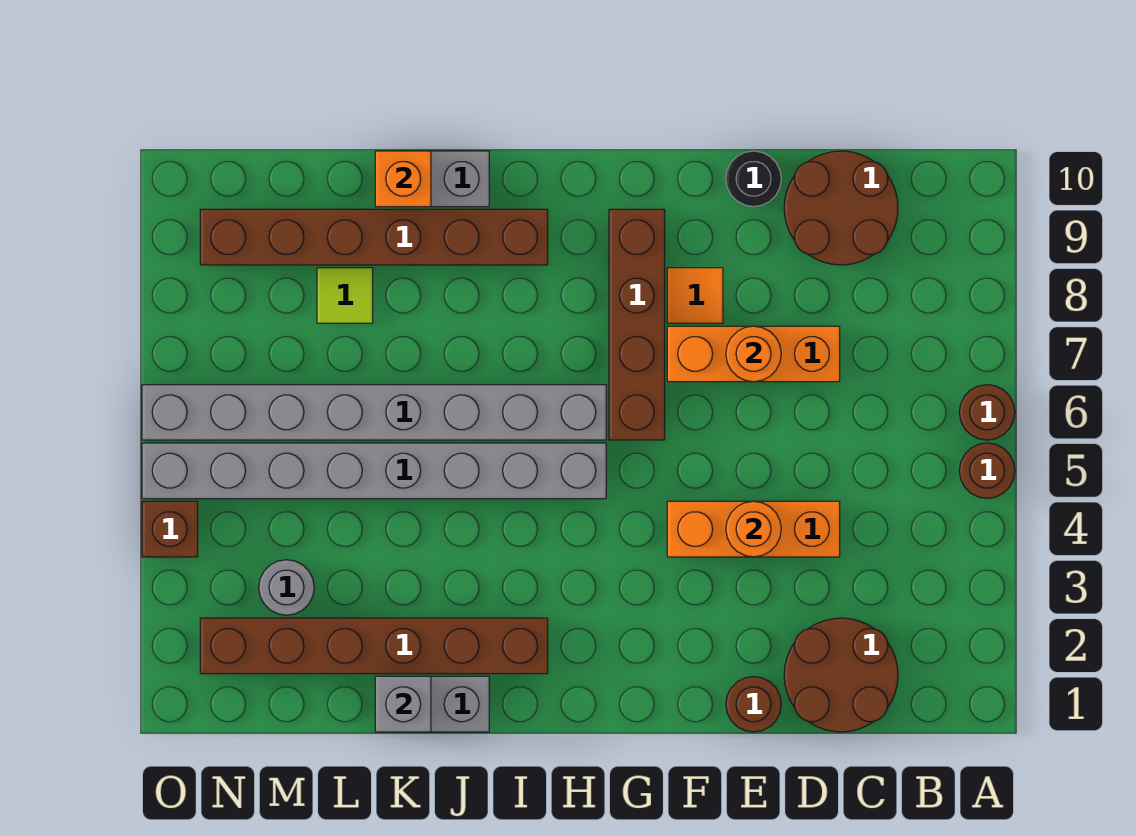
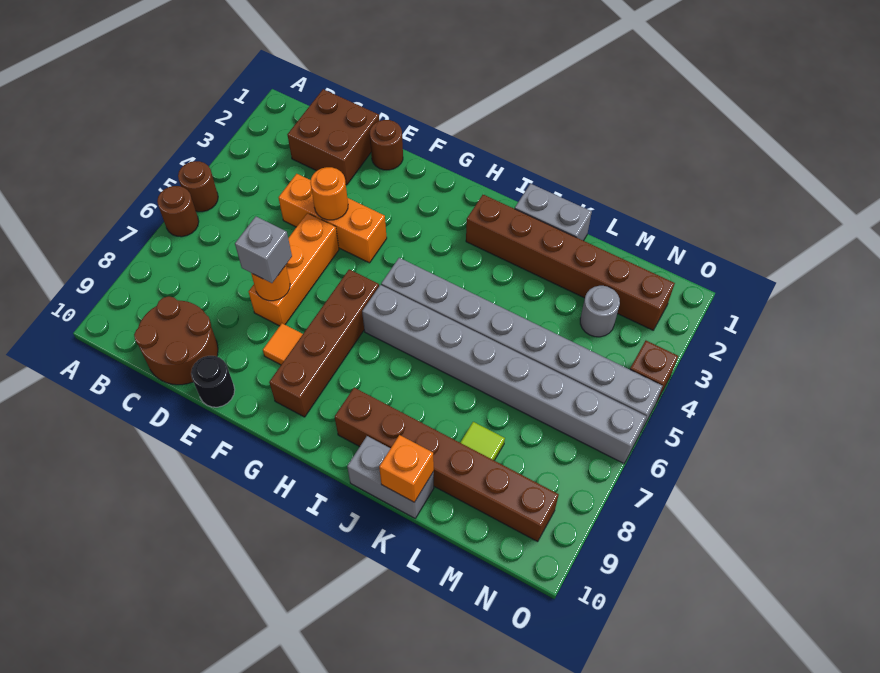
brown 2x2 round brick [784,618,898,732] -> brown 2x2 brick [287,89,379,185]
orange 1x3 brick [667,326,840,382] -> orange 1x3 brick turned to [249,213,339,326]
grey 1x1 brick [375,676,431,732] -> grey 1x1 brick moved to [235,217,292,283]

